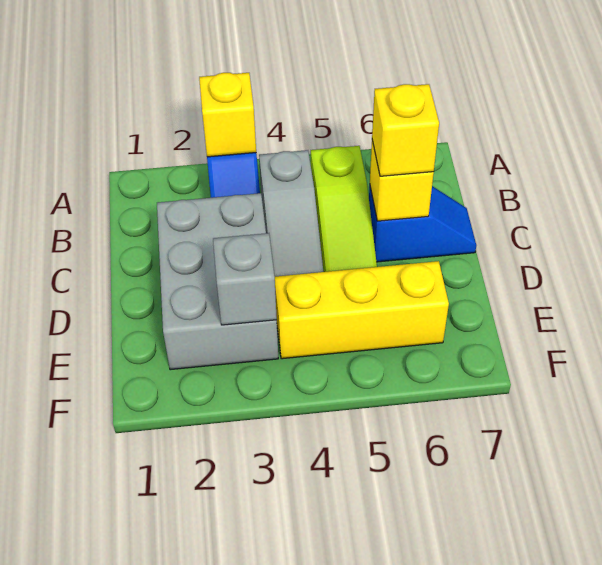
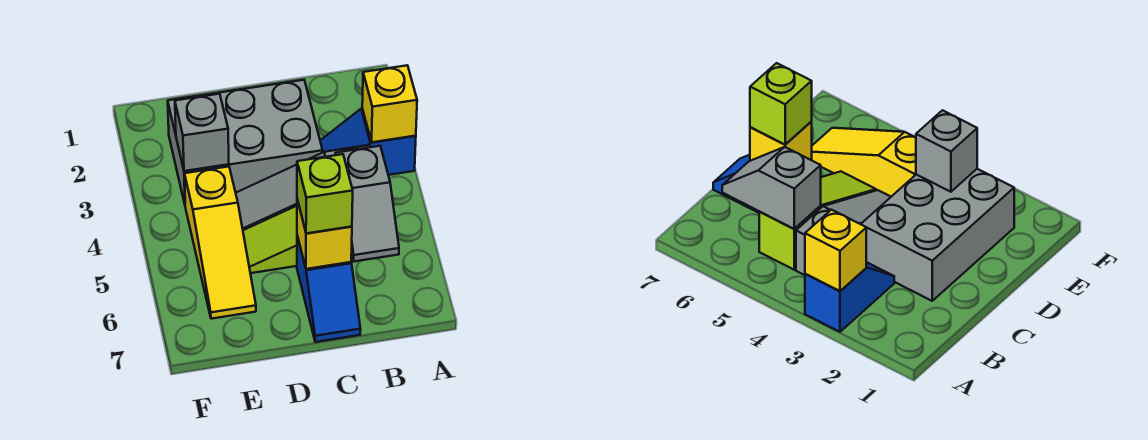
none -> grey 1x2 slope [335,146,399,261]
yellow 1x1 brick [372,84,439,176] -> lime 1x1 brick [297,154,353,233]
yellow 1x3 brick [275,261,449,359] -> yellow 1x3 slope [185,167,256,319]

